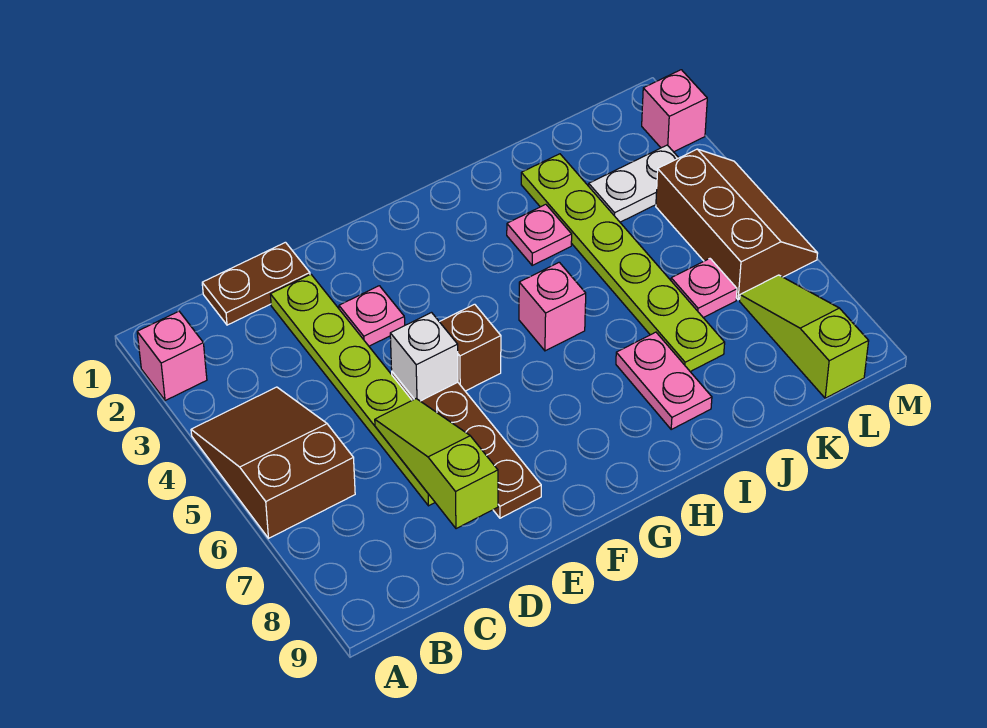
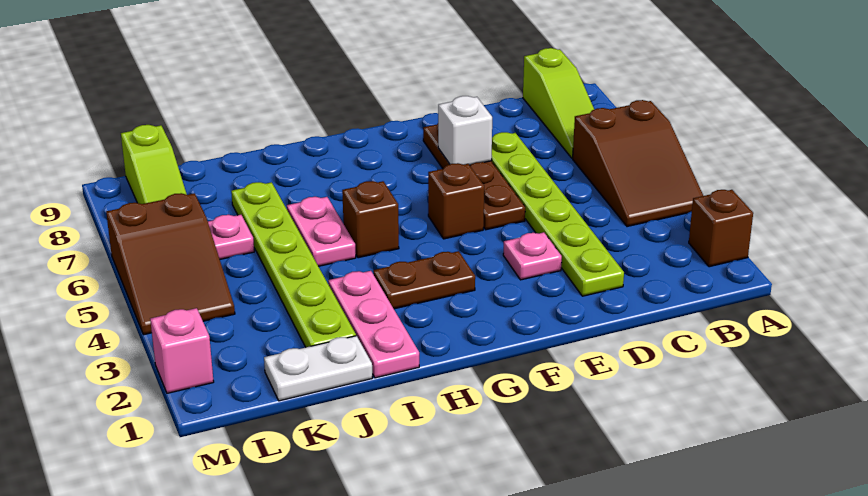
pink 1x1 brick [137,311,207,401] -> brown 1x1 brick [689,190,753,267]
brown 1x2 plate [202,242,310,325] -> brown 1x2 plate moved to [373,251,475,309]
lime 1x3 slope [375,399,498,529] -> lime 1x3 slope moved to [523,48,594,158]
white 1x1 brick [390,313,458,401] -> white 1x1 brick moved to [438,96,492,165]
pink 1x1 brick [519,262,586,351] -> brown 1x1 brick [342,181,399,258]
pink 1x1 plate [507,204,572,265] -> pink 1x3 plate [328,271,419,378]
pink 1x2 plate [616,332,712,429] -> pink 1x2 plate moved to [287,197,356,266]
white 1x2 plate [589,145,679,222] -> white 1x2 plate moved to [264,336,372,401]
brown 2x3 slope [656,149,818,300] -> brown 2x3 slope turned to [106,193,235,335]

